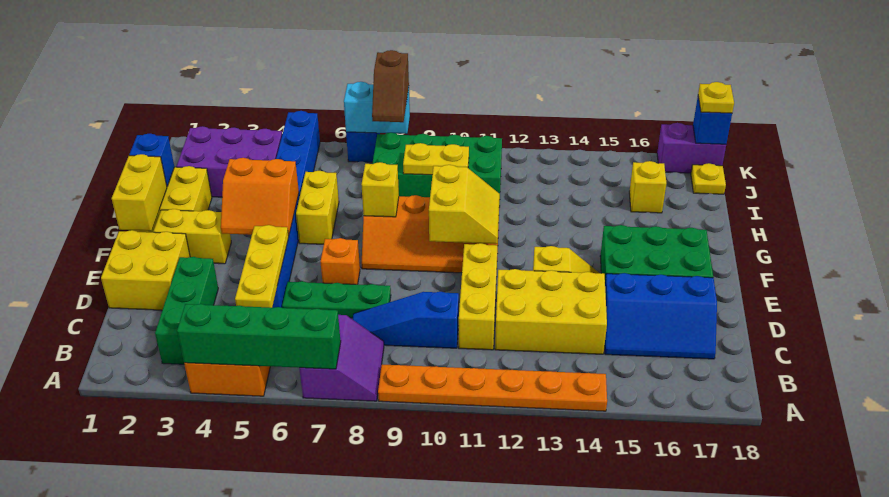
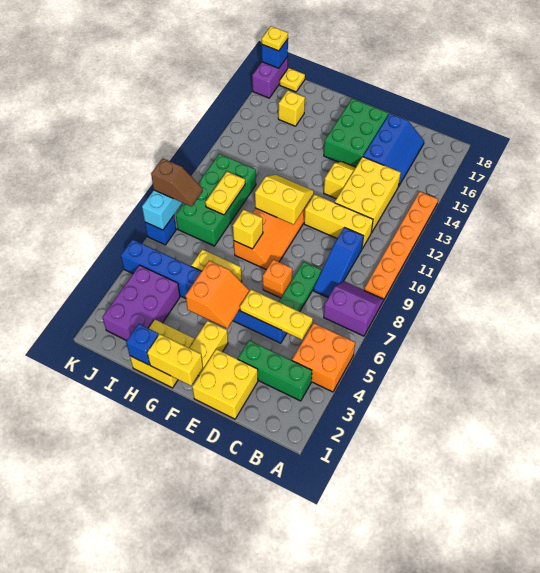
green 1x4 brick [177,304,341,369] -> none

